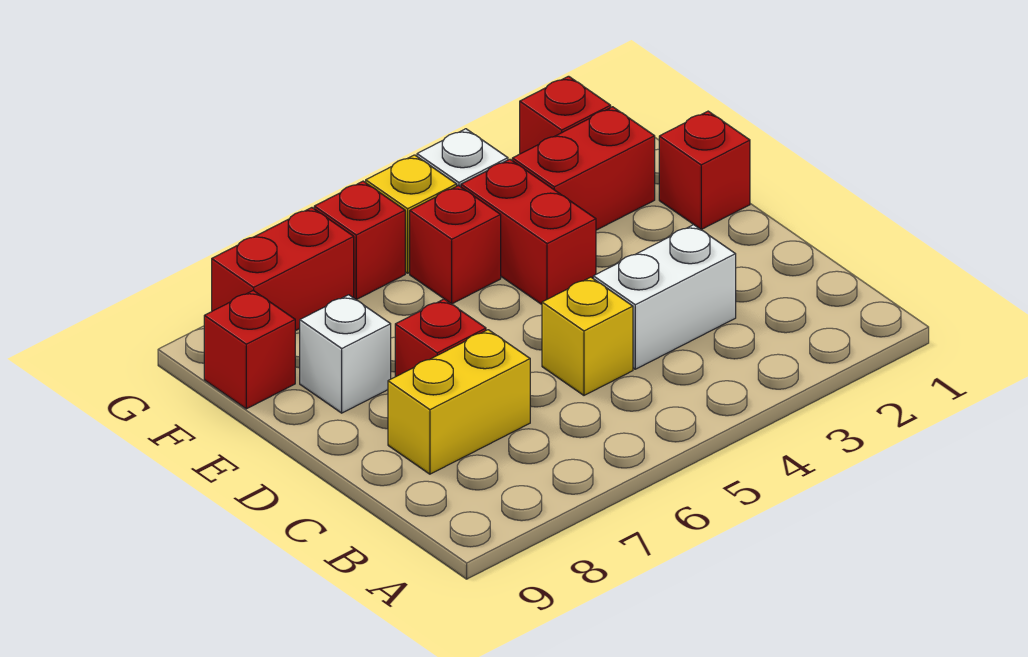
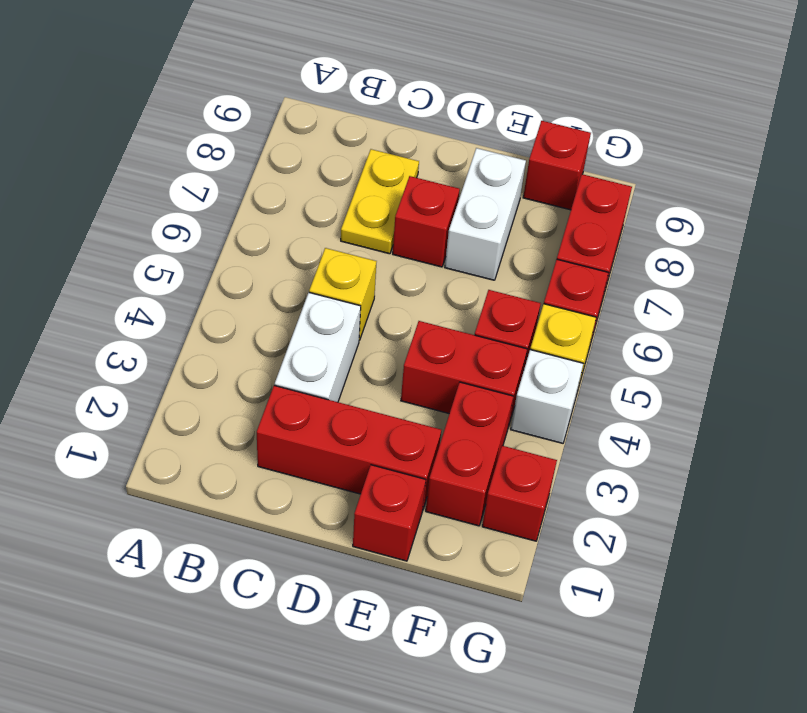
none -> red 1x3 brick [257,385,441,511]
yellow 1x2 brick [388,330,530,474] -> yellow 1x2 plate [341,149,419,254]
white 1x1 brick [300,295,391,413] -> white 1x2 brick [445,148,526,280]

